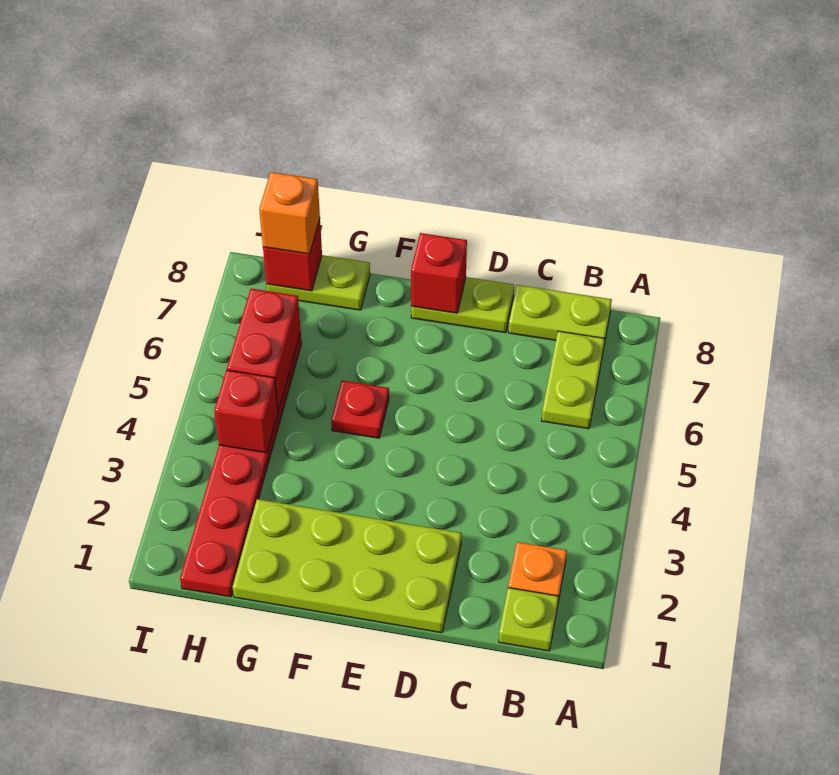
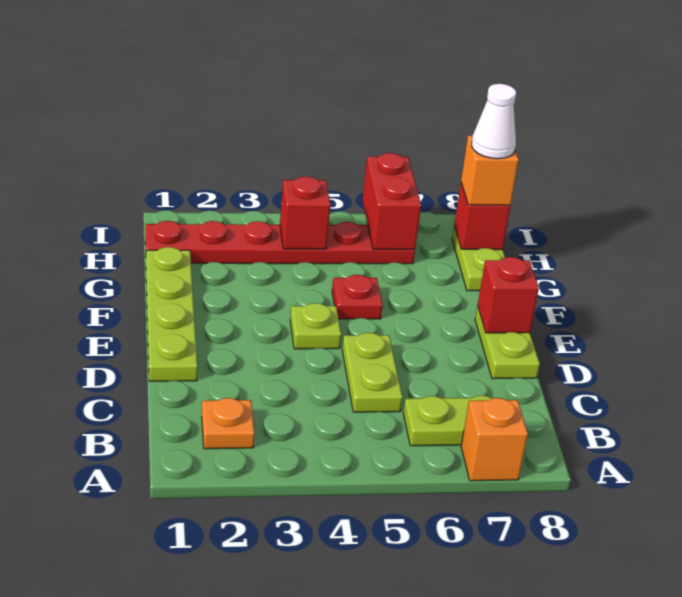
none -> orange 1x1 brick [461,398,528,481]
lime 1x1 plate [499,588,559,651] -> lime 1x1 plate moved to [290,303,341,349]
lime 1x2 plate [508,285,612,344] -> lime 1x2 plate moved to [342,333,403,412]
lime 2x4 plate [233,499,462,633] -> lime 1x4 plate [146,247,197,381]
red 1x2 brick [227,289,301,411] -> red 1x2 brick turned to [362,153,421,249]
none -> white 1x1 cone [472,84,516,159]

